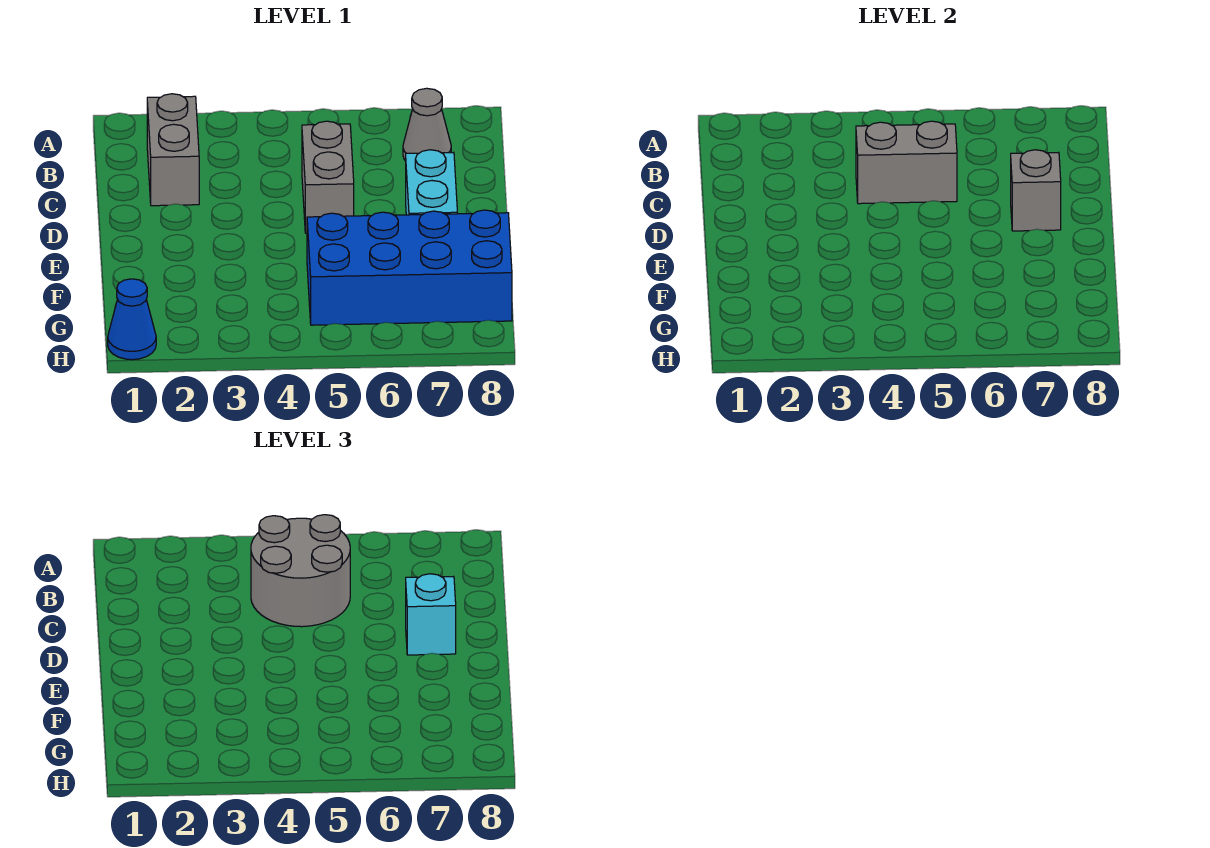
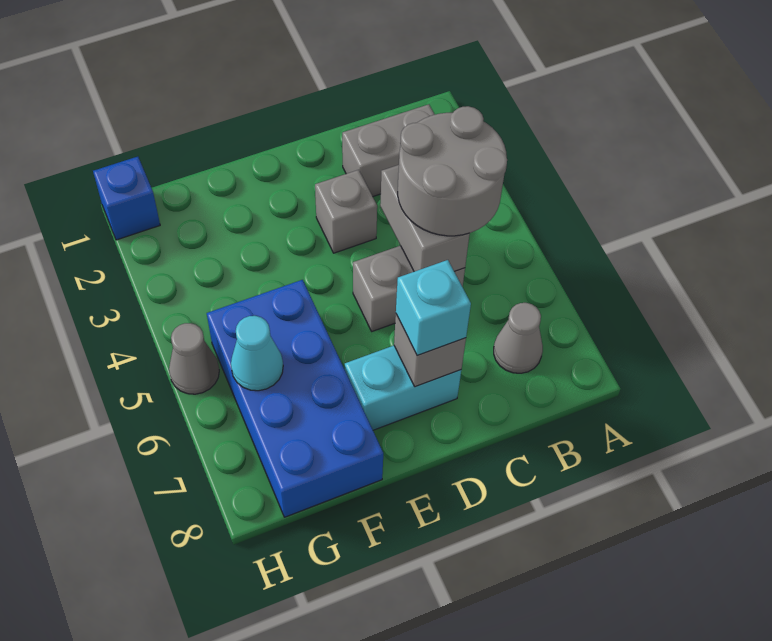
none -> grey 1x1 brick [315,170,377,253]
none -> cyan 1x1 cone [231,316,283,391]
blue 1x1 cone [108,279,156,360] -> blue 1x1 brick [93,157,160,240]
none -> grey 1x1 cone [169,323,219,394]

